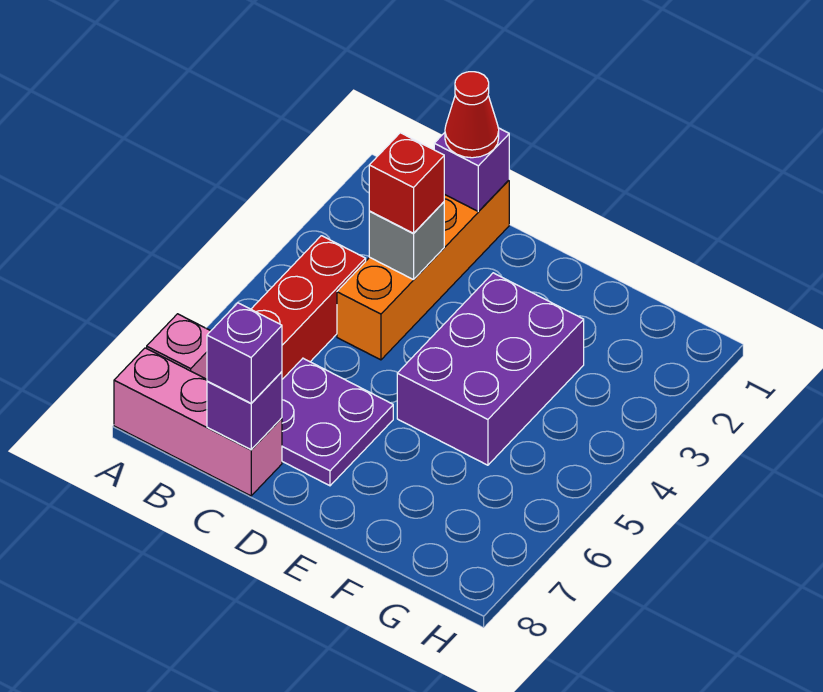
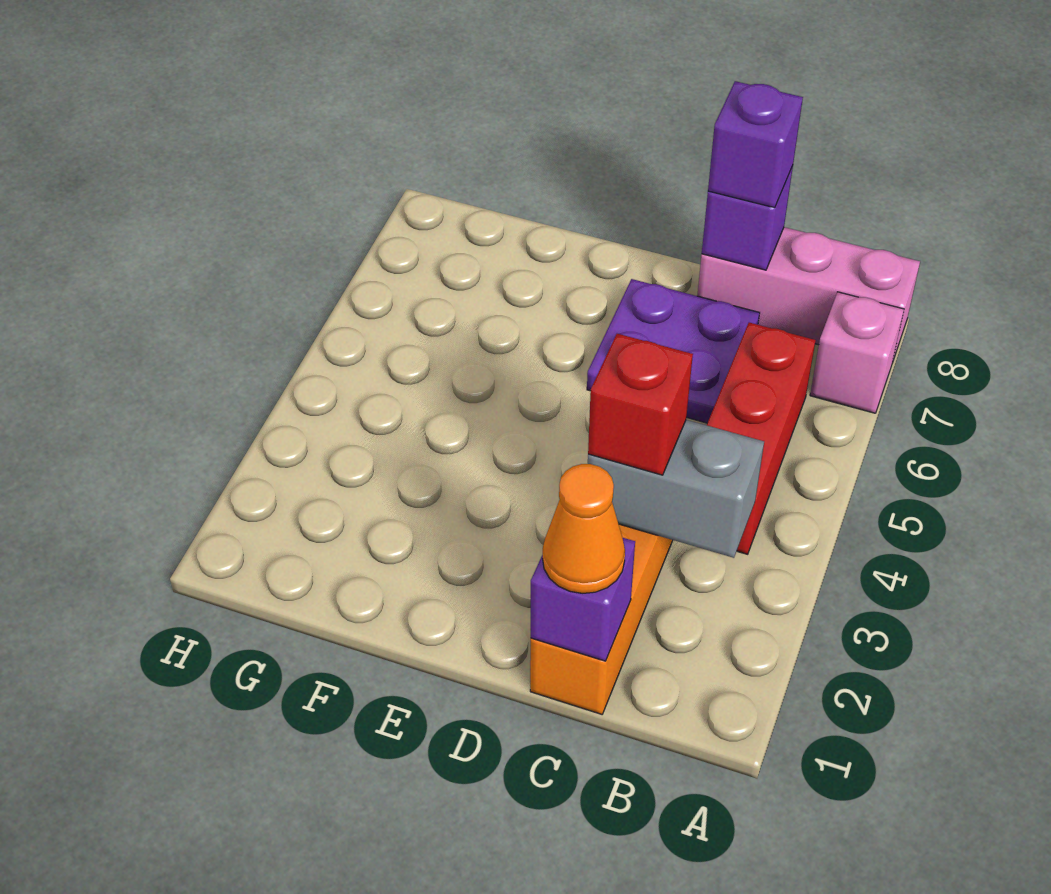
red 1x1 cone [445,72,499,158] -> orange 1x1 cone [543,464,625,593]
grey 1x1 brick [369,202,444,280] -> grey 1x2 brick [588,420,764,558]
purple 2x3 brick [397,273,584,465] -> none

